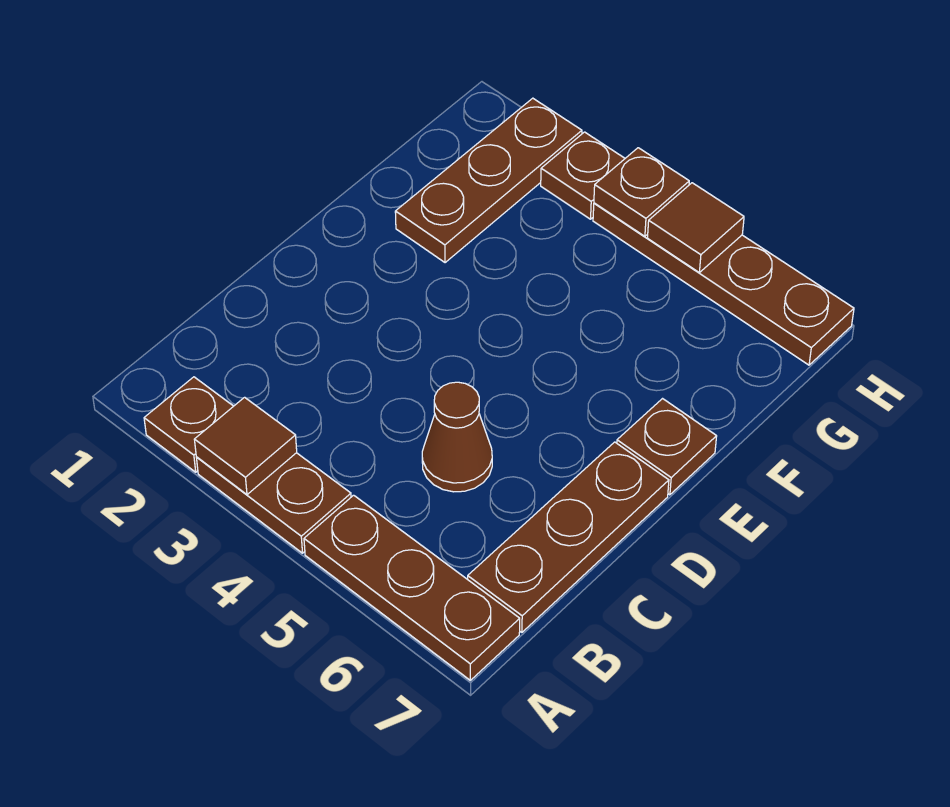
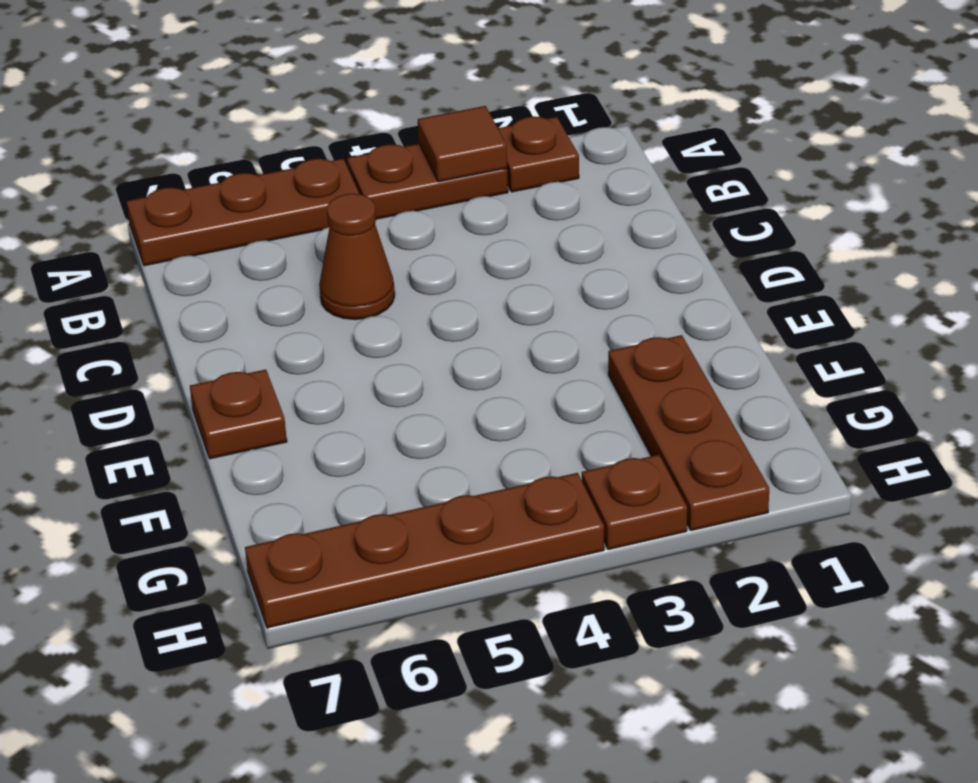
brown 1x3 plate [468,442,669,632] -> none
brown 1x1 plate [594,148,689,236] -> none
brown 1x1 tile [648,183,744,272] -> none

